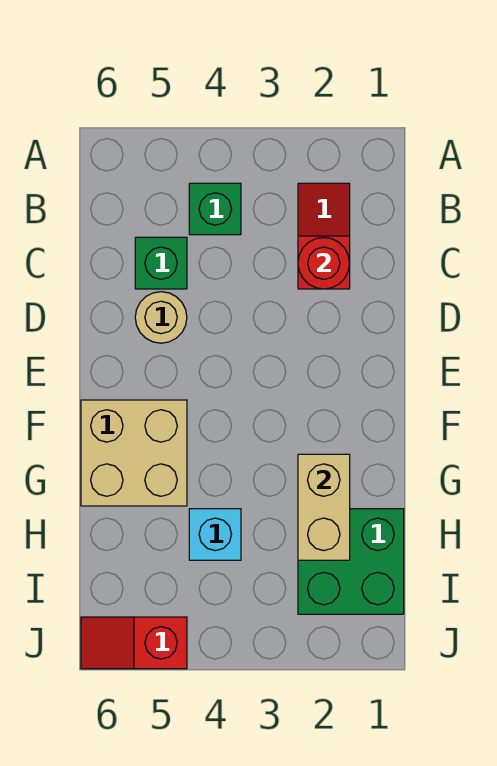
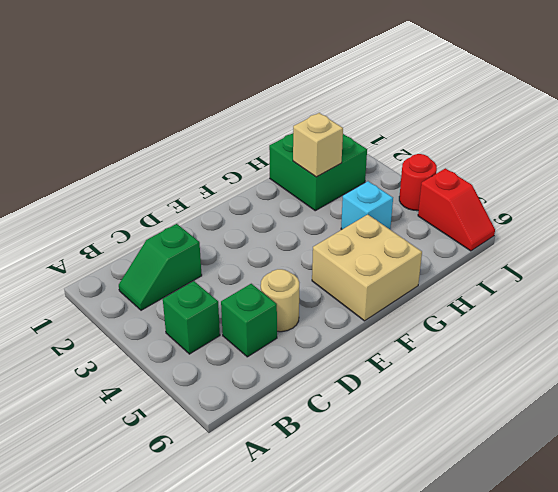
red 1x2 slope [298,183,350,289] -> green 1x2 slope [119,224,202,310]
red 1x1 round brick [298,237,350,289] -> red 1x1 round brick moved to [399,154,437,211]
tan 1x2 brick [298,454,350,560] -> tan 1x1 brick [293,113,343,177]

